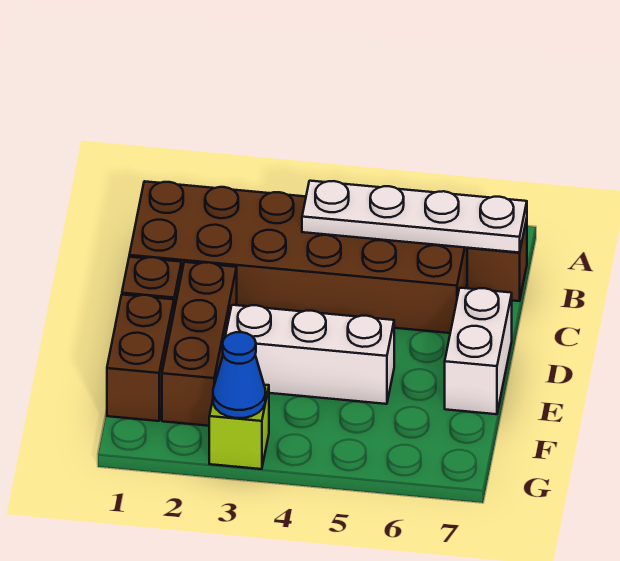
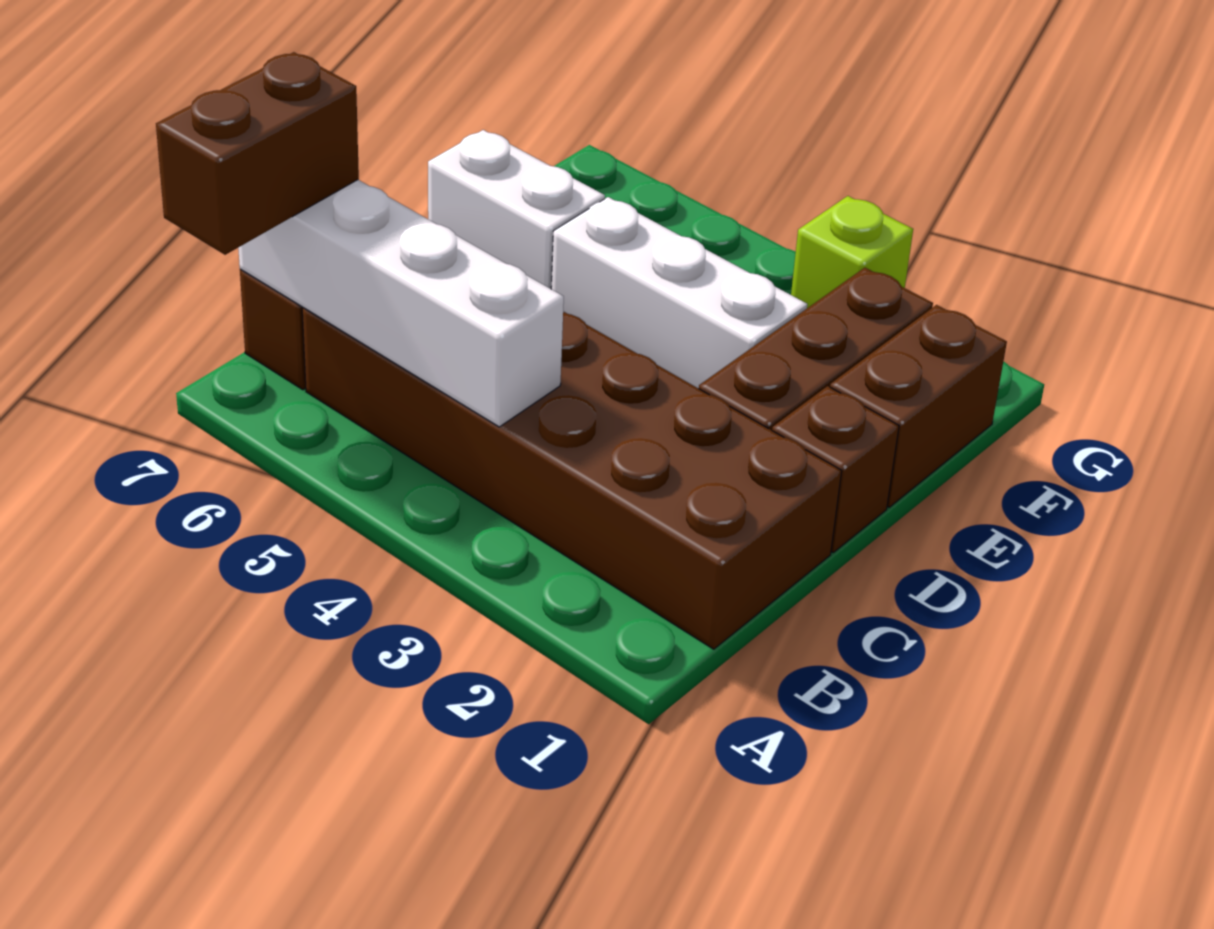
none -> brown 1x2 brick [156,52,359,255]
white 1x4 plate [302,181,527,253] -> white 1x4 brick [238,180,564,427]
white 1x2 brick [445,288,512,414] -> white 1x2 brick turned to [428,130,605,289]
blue 1x1 cone [213,332,265,418] -> none

